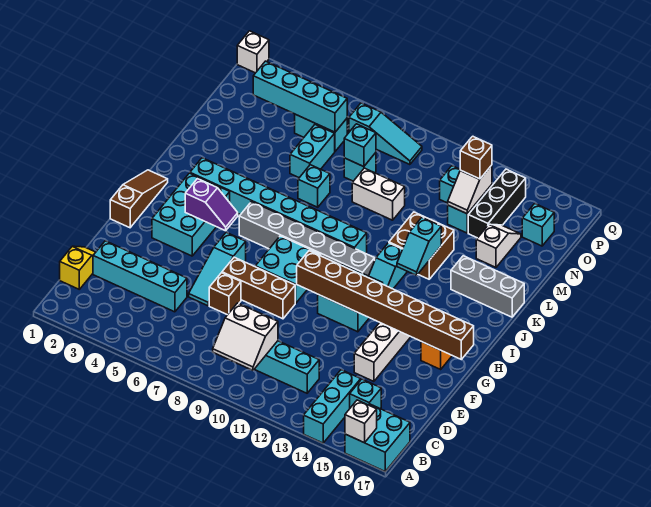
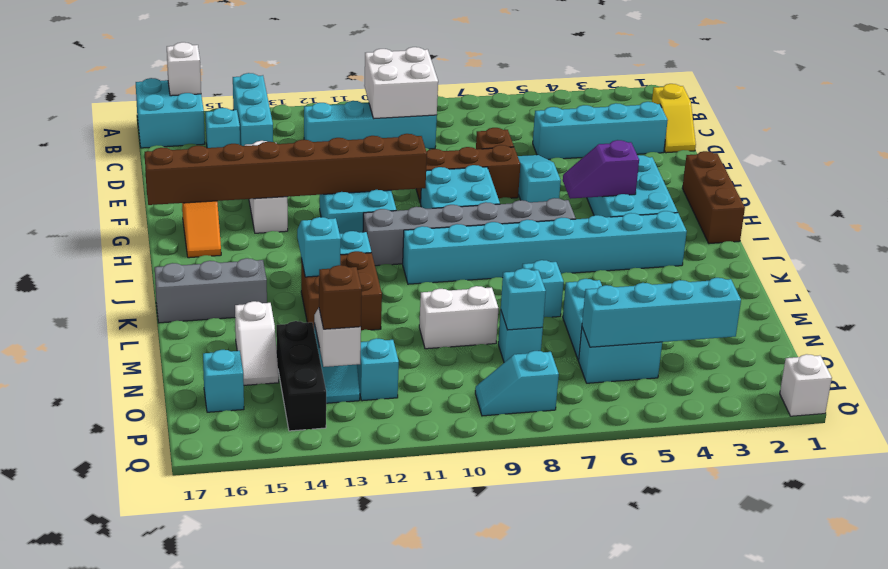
white 2x2 slope [213,303,278,370] -> white 2x2 brick [364,47,438,118]
brown 1x3 slope [110,170,168,228] -> brown 1x3 brick [682,151,745,244]
cyan 1x3 slope [349,103,422,165] -> cyan 1x2 slope [475,351,559,416]

